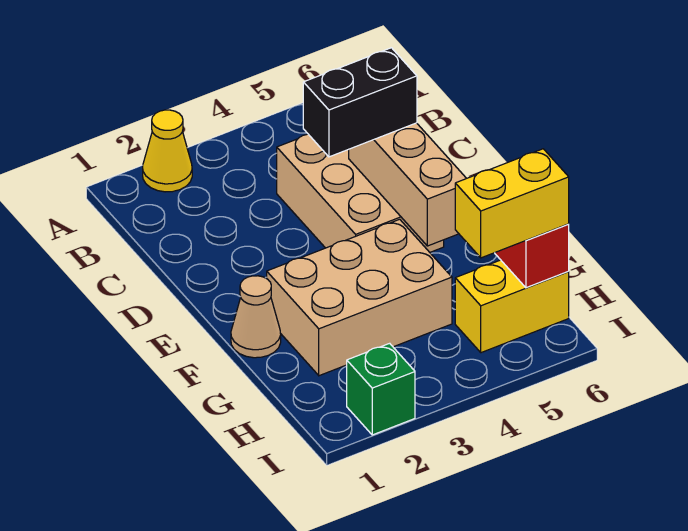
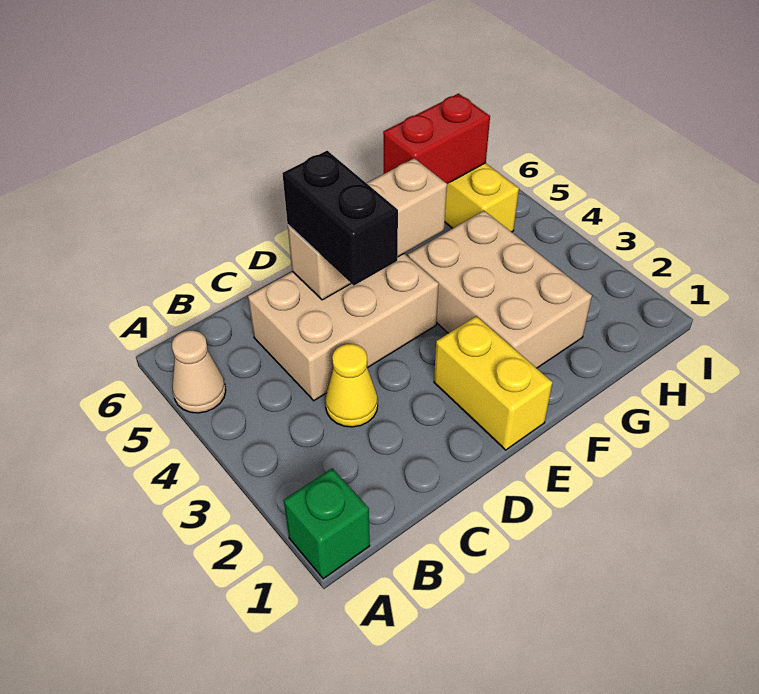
yellow 1x1 cone [143,110,192,192] -> yellow 1x1 cone moved to [325,344,378,427]
tan 1x1 cone [231,276,281,358] -> tan 1x1 cone moved to [172,330,226,413]
yellow 1x2 brick [455,149,569,258] -> yellow 1x2 brick moved to [434,316,552,450]
green 1x1 brick [347,343,415,435] -> green 1x1 brick moved to [284,468,370,579]

